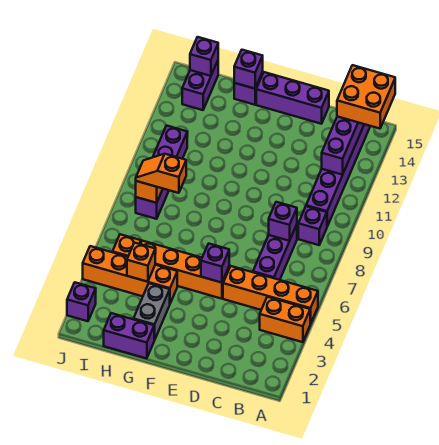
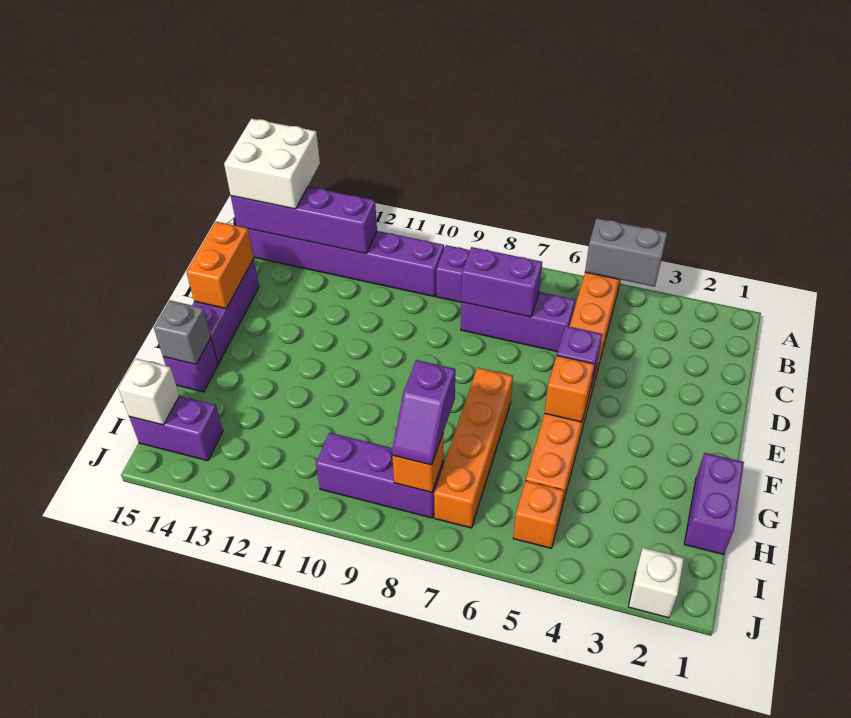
orange 1x2 brick [260,297,310,342] -> orange 1x2 brick moved to [187,222,254,308]
orange 2x2 brick [337,65,395,129] -> white 2x2 brick [224,119,320,209]
purple 1x1 brick [269,202,297,241] -> purple 1x2 brick [461,247,542,317]
grey 1x2 brick [134,283,170,340] -> grey 1x2 brick moved to [585,218,667,287]
orange 1x4 brick [83,246,177,303] -> orange 1x4 brick moved to [434,368,513,528]
purple 1x1 brick [234,50,263,89] -> grey 1x1 brick [154,301,211,364]
orange 1x1 brick [127,243,155,282] -> orange 1x1 brick moved to [545,356,594,422]
orange 1x2 slope [136,154,186,193] -> purple 1x2 slope [392,360,455,465]
purple 1x4 brick [136,126,187,219] -> purple 1x3 brick [316,433,443,518]
purple 1x1 brick [190,37,218,76] -> white 1x1 brick [118,359,179,425]
purple 1x1 brick [67,282,96,321] -> white 1x1 brick [628,548,684,618]

